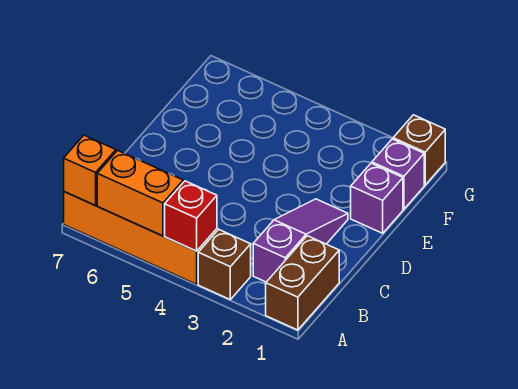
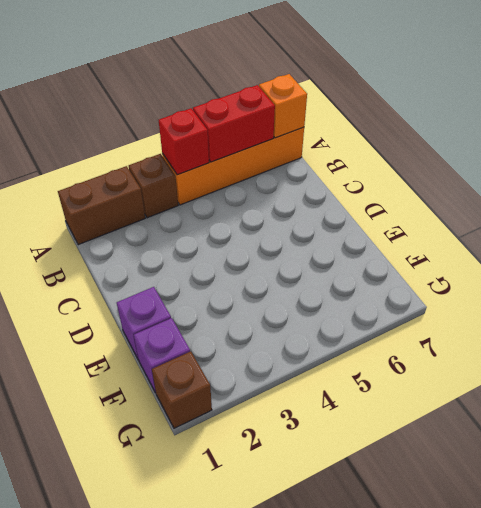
brown 1x2 brick [266,236,339,330] -> brown 1x2 brick turned to [58,166,145,245]
orange 1x2 brick [97,150,183,236] -> red 1x2 brick [193,85,275,162]
purple 1x3 slope [253,199,348,282] -> none

